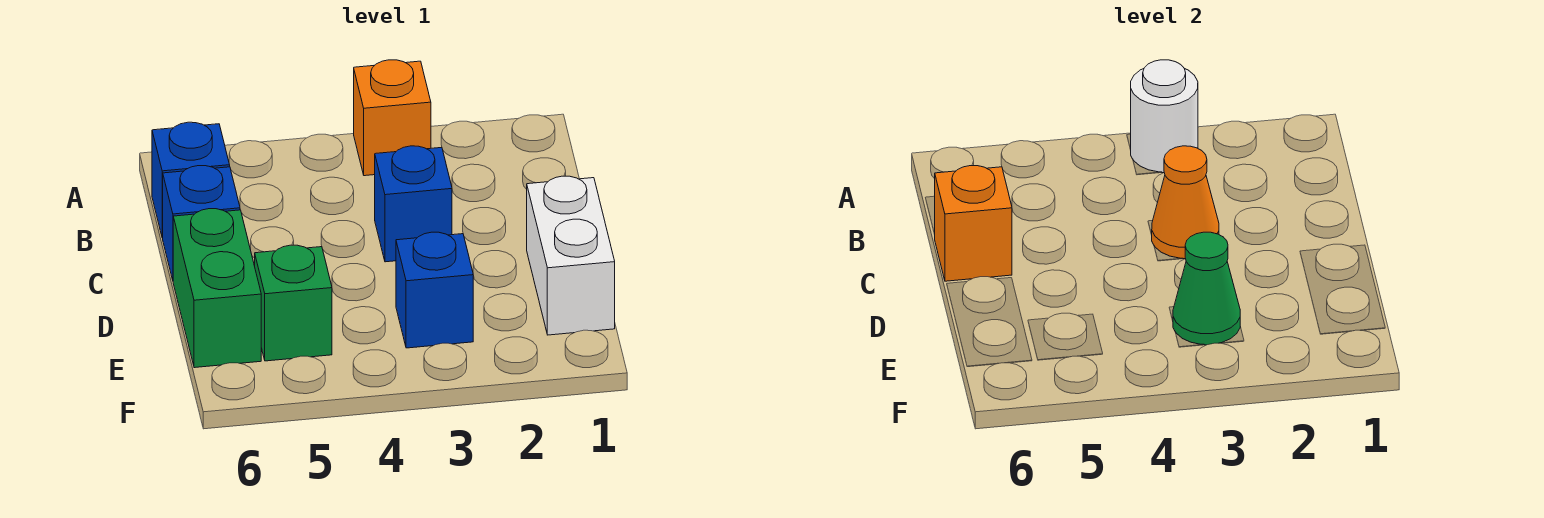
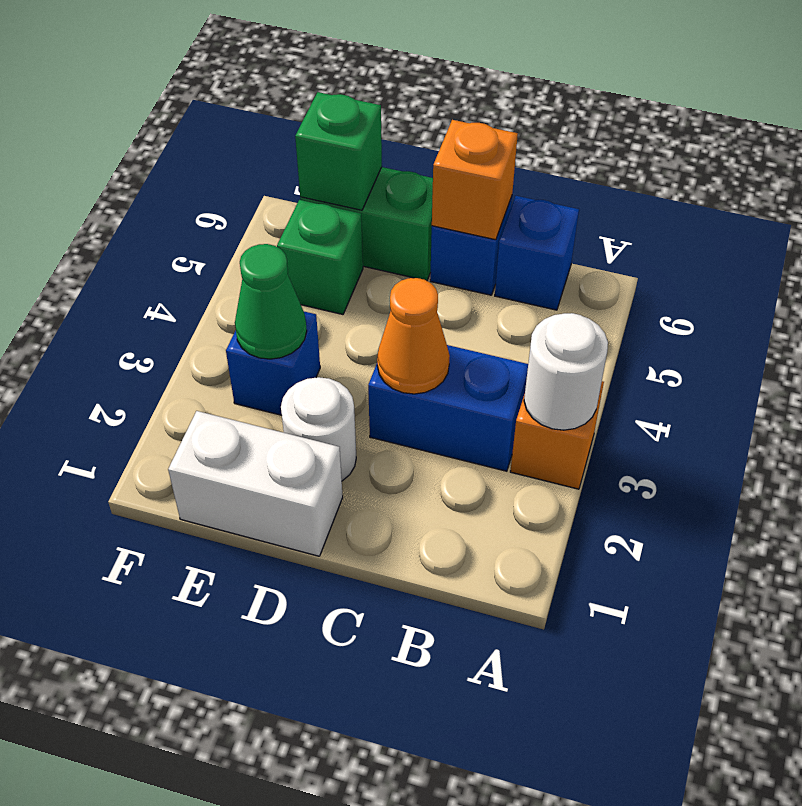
blue 1x1 brick [375,146,452,262] -> blue 1x2 brick [368,345,528,471]
none -> white 1x1 round brick [281,377,356,481]
none -> green 1x1 brick [295,92,382,210]

